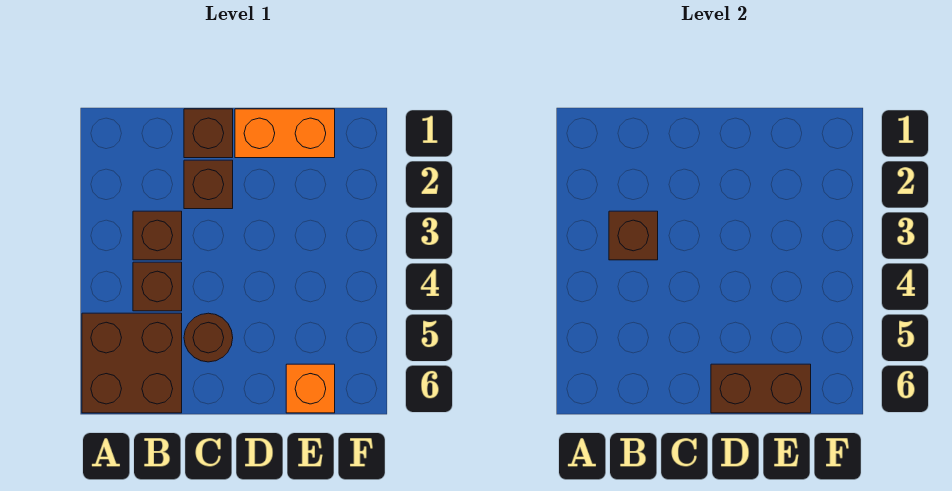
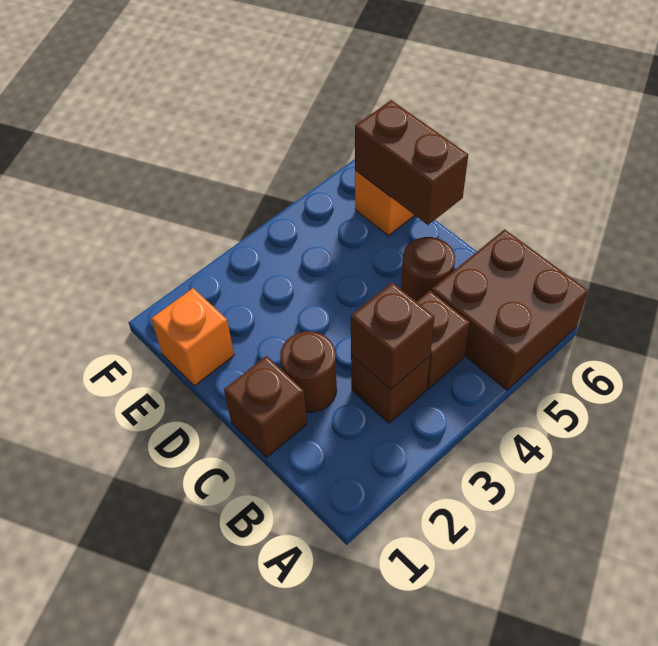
brown 1x1 brick [184,160,233,209] -> brown 1x1 round brick [280,332,337,412]
orange 1x2 brick [235,109,335,158] -> orange 1x1 brick [151,288,234,386]

